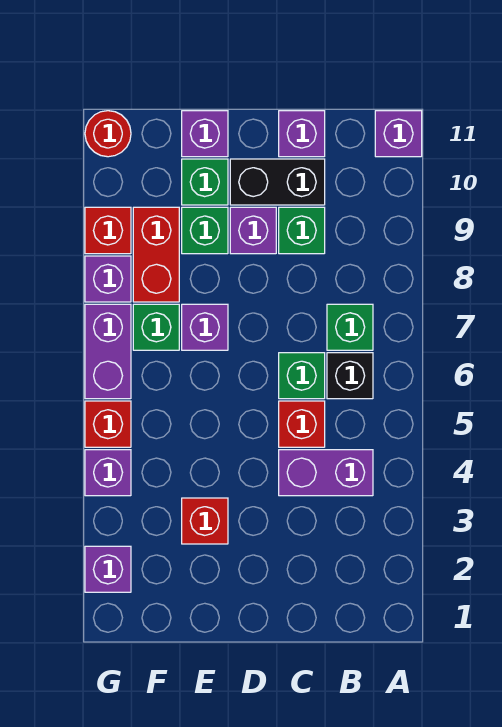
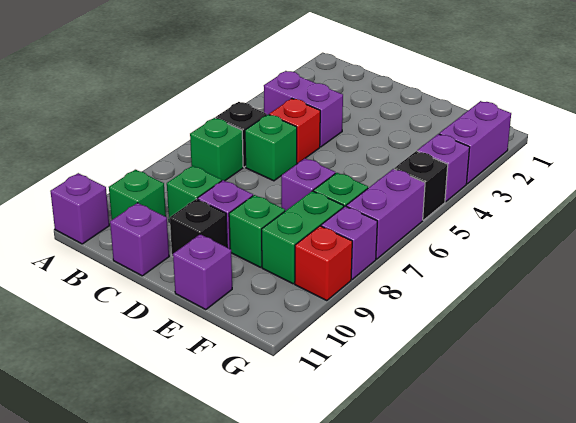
black 1x2 brick [230,159,325,205] -> black 1x1 brick [170,199,227,257]
red 1x1 brick [182,498,228,544] -> none
green 1x1 brick [182,159,228,205] -> green 1x1 brick moved to [109,170,166,220]
red 1x2 brick [133,207,179,302] -> green 1x2 brick [262,191,344,284]
purple 1x1 brick [85,546,131,592] -> purple 1x2 brick [439,101,511,184]
red 1x1 brick [85,401,131,447] -> black 1x1 brick [394,151,448,220]
red 1x1 round brick [85,111,131,157] -> none

